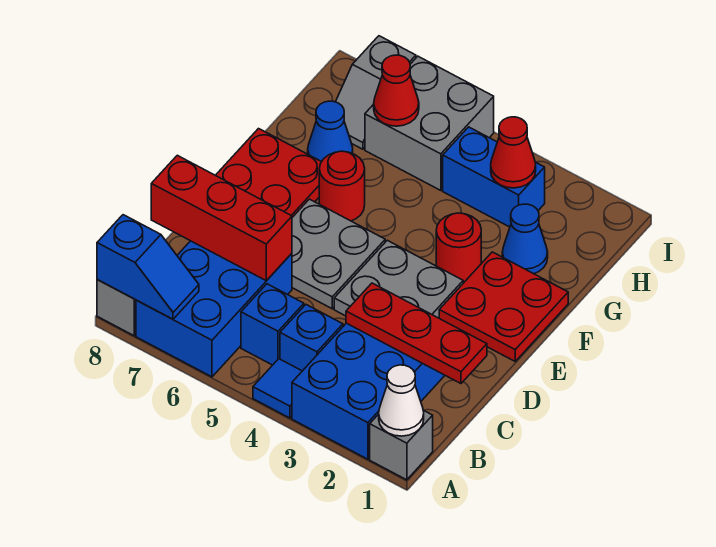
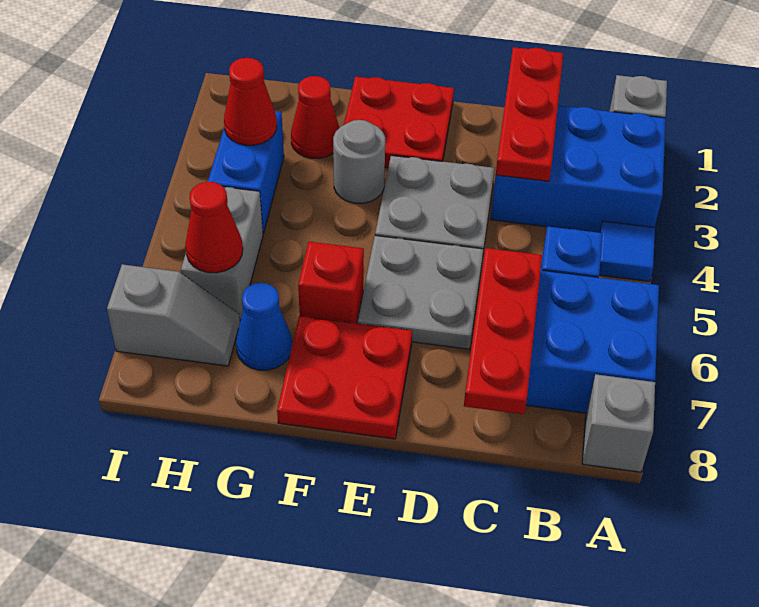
white 1x1 cone [379,365,424,436] -> none
blue 1x2 slope [97,215,199,319] -> none
blue 1x1 brick [280,305,343,371] -> none
red 1x3 brick [151,155,292,281] -> red 1x3 plate [464,248,542,414]
red 1x1 round brick [436,213,481,283] -> grey 1x1 round brick [333,120,385,203]
red 1x1 round brick [319,151,365,221] -> red 1x1 brick [298,242,364,323]
blue 1x1 cone [502,204,548,274] -> red 1x1 cone [291,76,339,158]
grey 2x2 brick [365,56,494,191] -> grey 1x2 brick [181,187,263,320]

